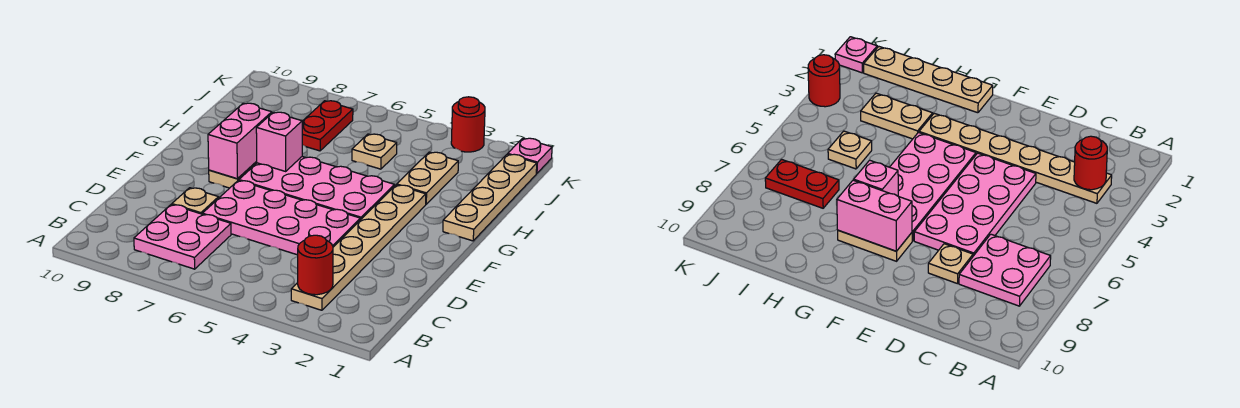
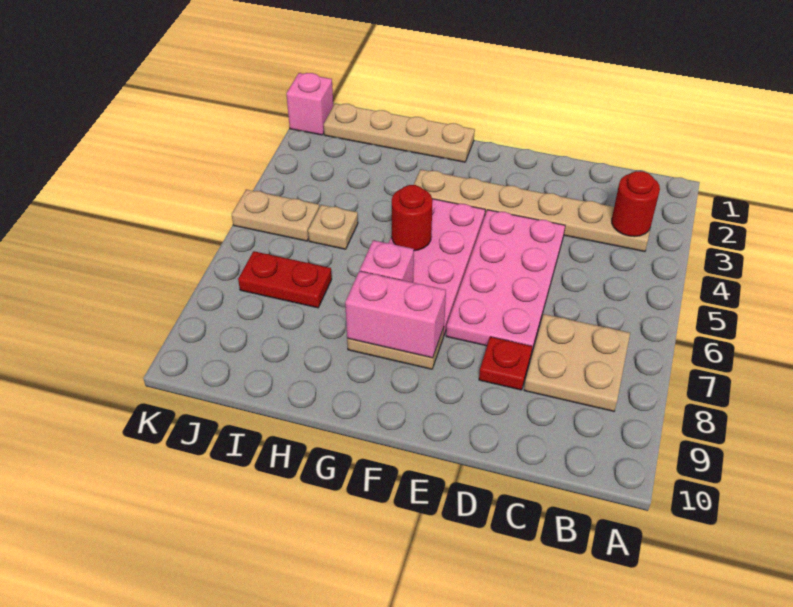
pink 2x2 plate [134,205,231,269] -> tan 2x2 plate [524,314,630,411]
tan 1x1 plate [172,188,219,214] -> red 1x1 plate [479,337,532,390]
tan 1x2 plate [397,152,458,204] -> tan 1x2 plate moved to [232,189,319,241]
pink 1x1 plate [508,138,552,173] -> pink 1x1 brick [286,73,333,135]
red 1x1 round brick [451,97,485,152] -> red 1x1 round brick moved to [392,185,433,251]

